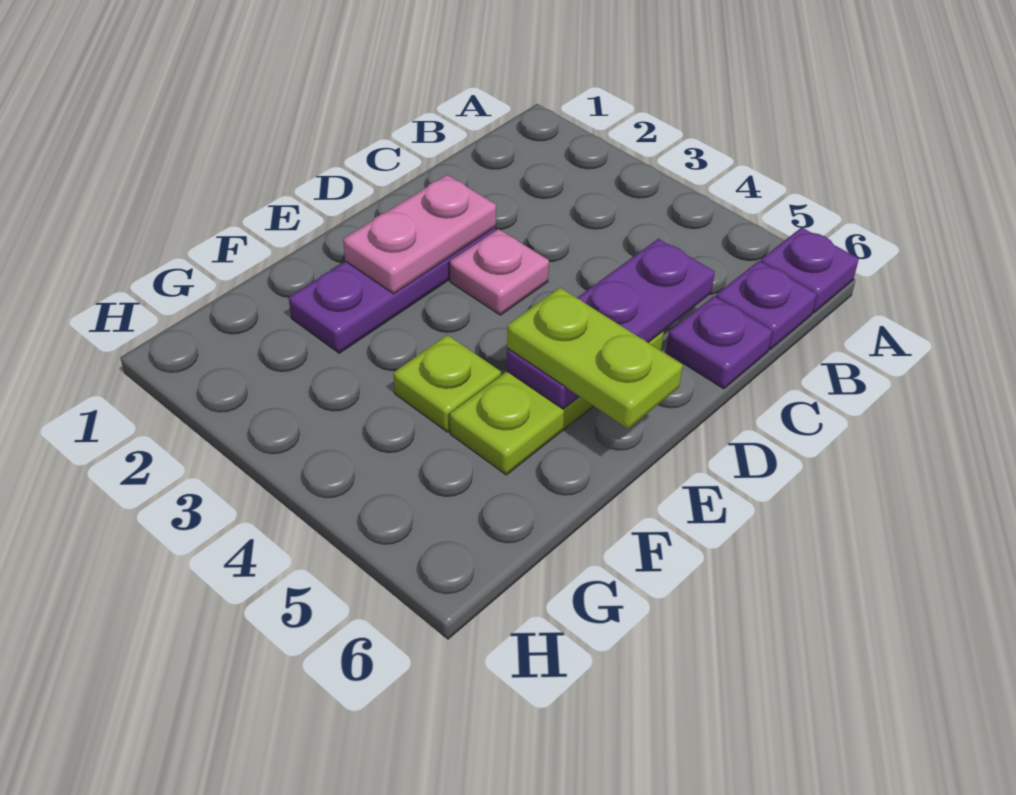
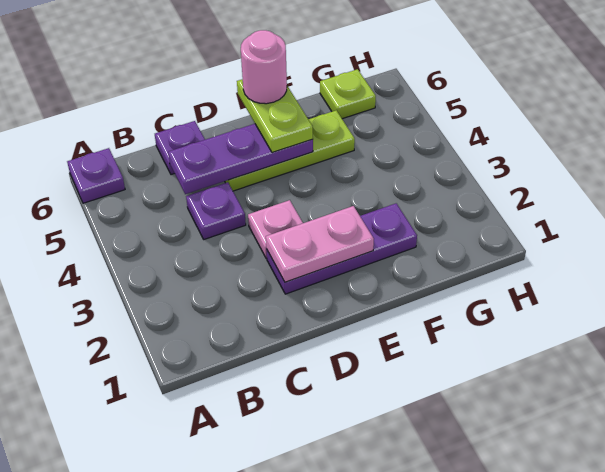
purple 1x1 plate [716,261,817,350] -> purple 1x1 plate moved to [186,182,246,239]
none -> pink 1x1 round brick [241,30,287,104]
lime 1x1 plate [393,335,501,432] -> lime 1x1 plate moved to [320,69,376,119]

